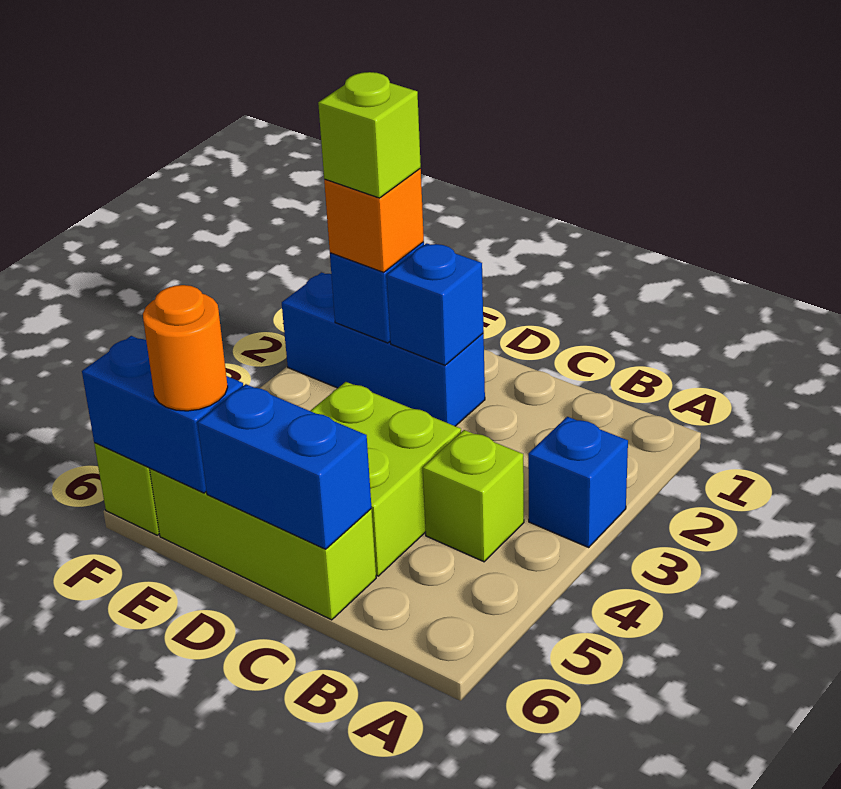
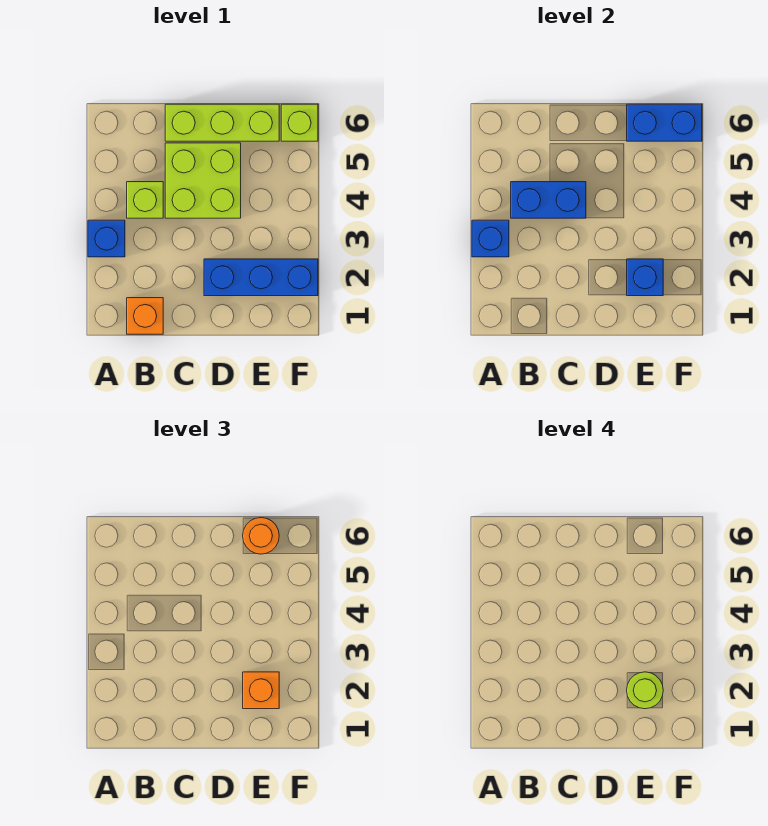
none -> orange 1x1 brick [127,298,163,334]
blue 1x2 brick [197,384,371,549] -> blue 1x2 brick moved to [511,182,586,218]
blue 1x1 brick [387,243,484,365] -> blue 1x1 brick moved to [472,220,509,257]
lime 1x1 brick [318,72,421,198] -> lime 1x1 round brick [627,672,663,709]

